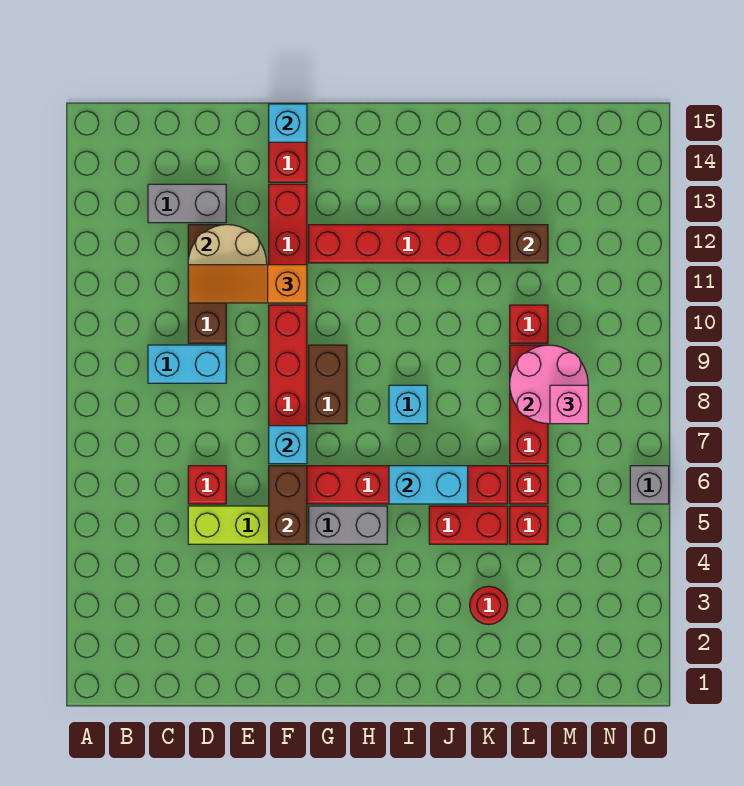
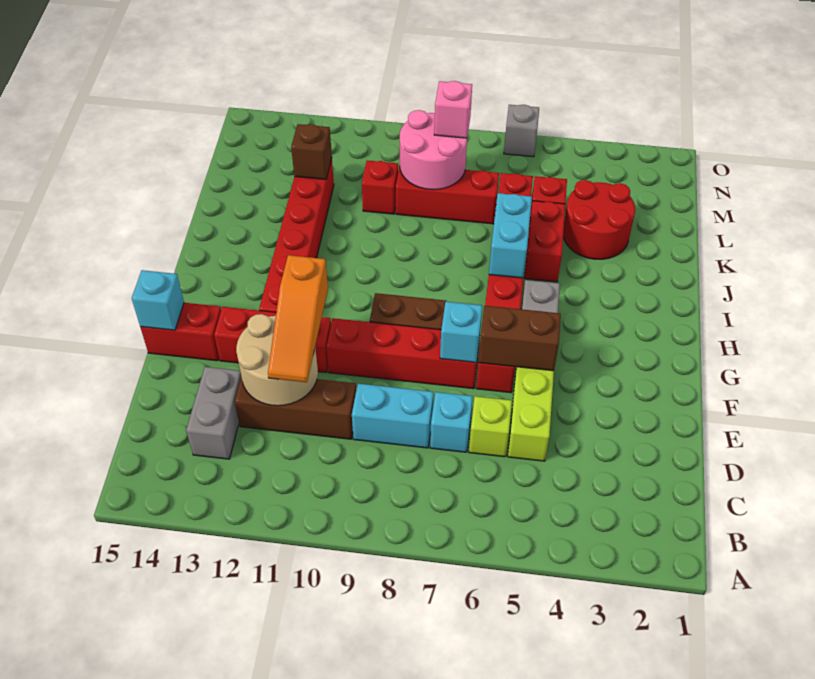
cyan 1x2 brick [148,345,226,383] -> cyan 1x2 brick turned to [352,384,433,448]
red 1x1 brick [188,466,226,504] -> lime 1x1 brick [469,396,512,457]
cyan 1x1 brick [389,385,427,424] -> cyan 1x1 brick moved to [430,392,473,452]
red 1x1 round brick [470,586,508,625] -> red 2x2 round brick [563,180,635,259]

